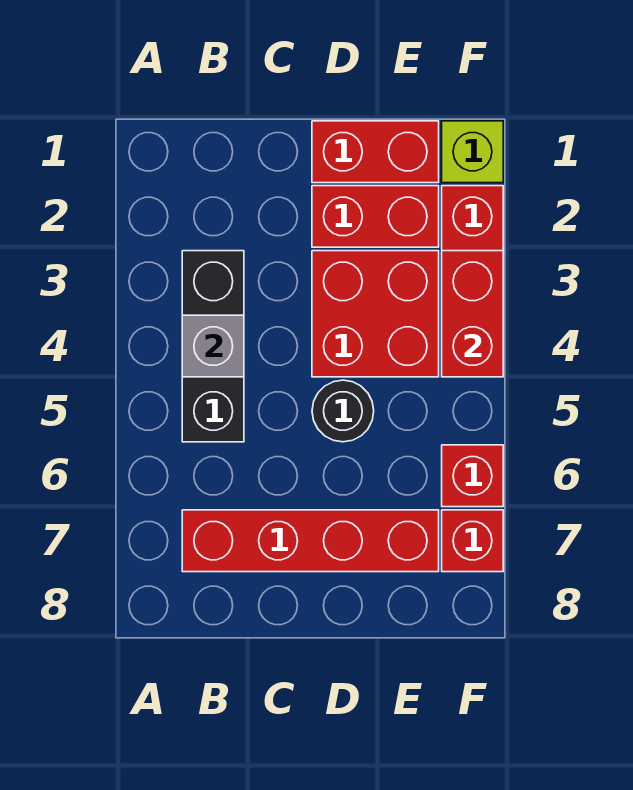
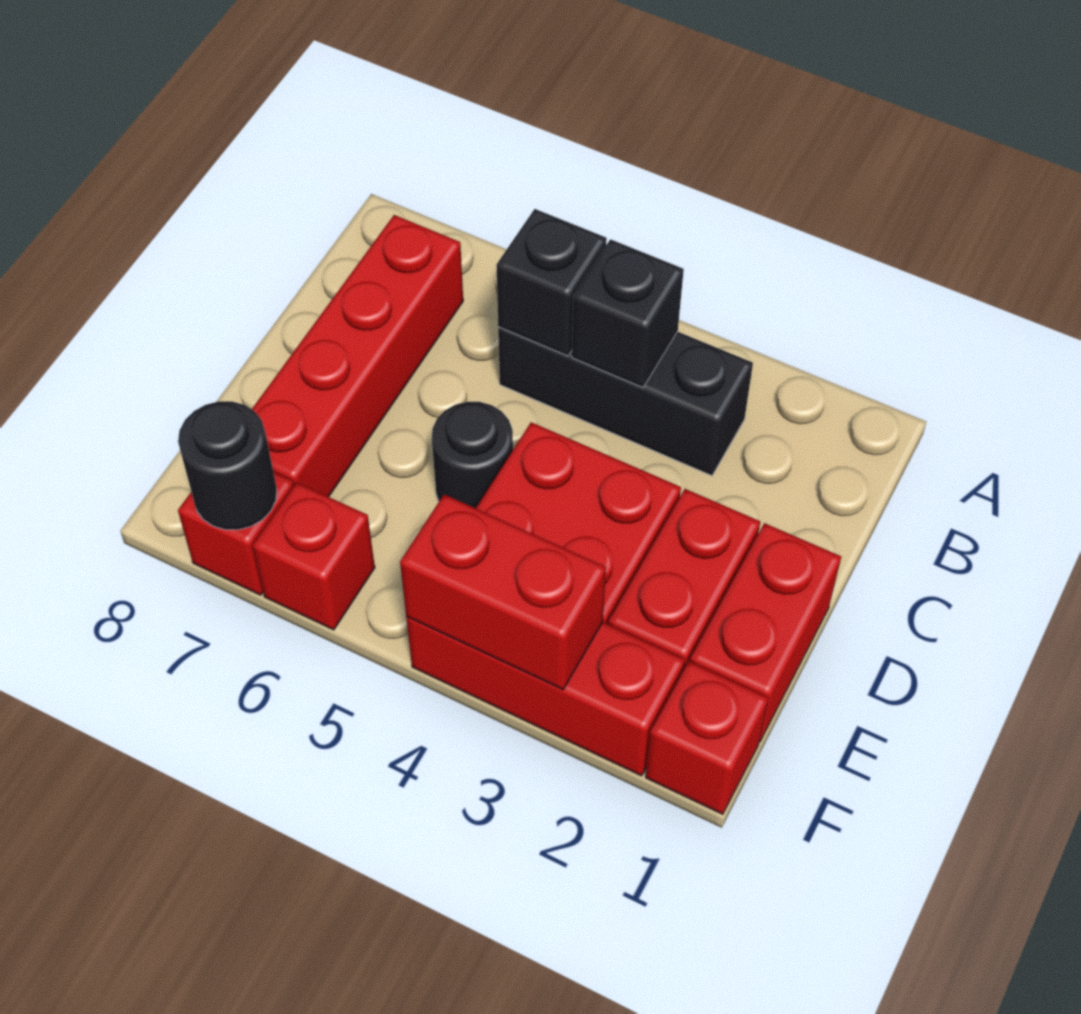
grey 1x1 brick [182,315,244,377] -> black 1x1 brick [572,239,684,388]
none -> black 1x1 brick [496,209,607,356]
lime 1x1 brick [442,121,503,183] -> red 1x1 brick [646,662,768,814]
none -> black 1x1 round brick [178,401,277,530]

